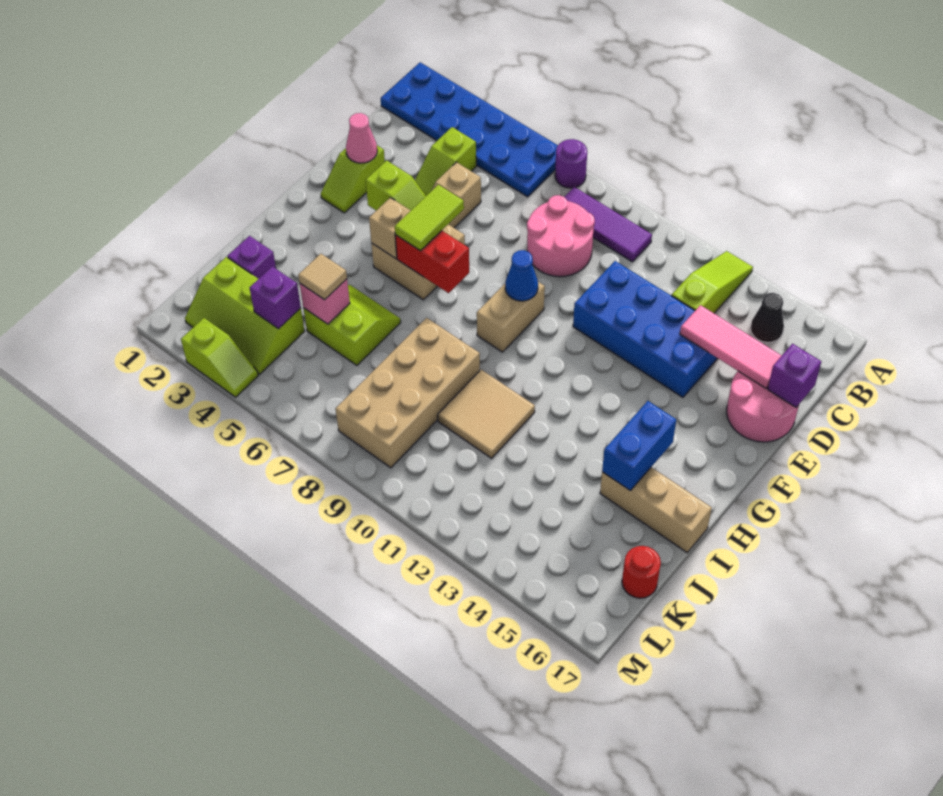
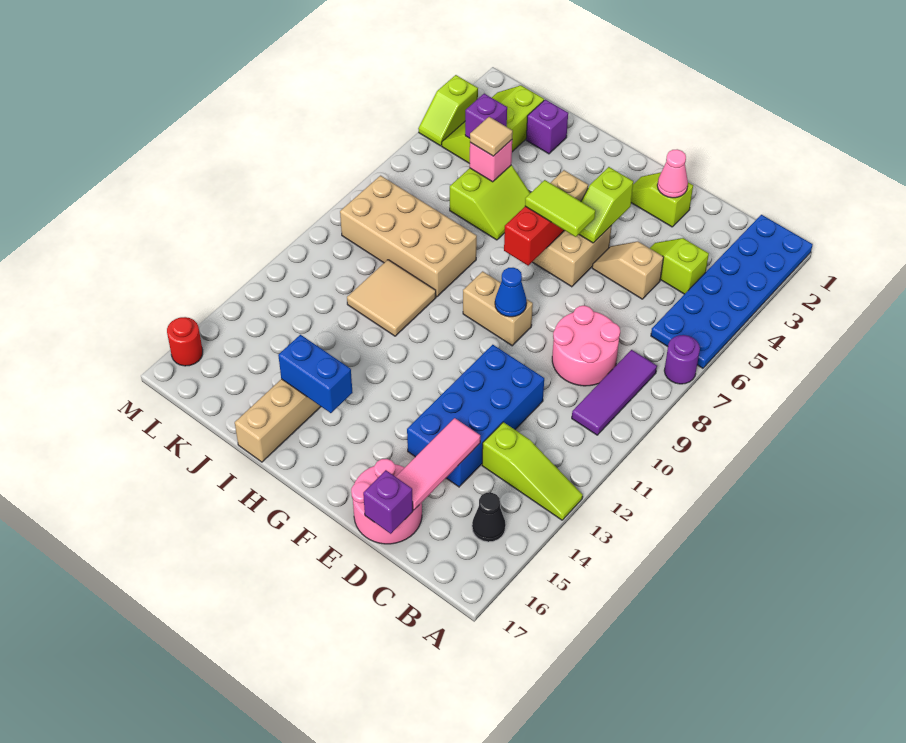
red 1x1 round brick [622,546,661,598] -> red 1x1 round brick moved to [167,317,203,366]

